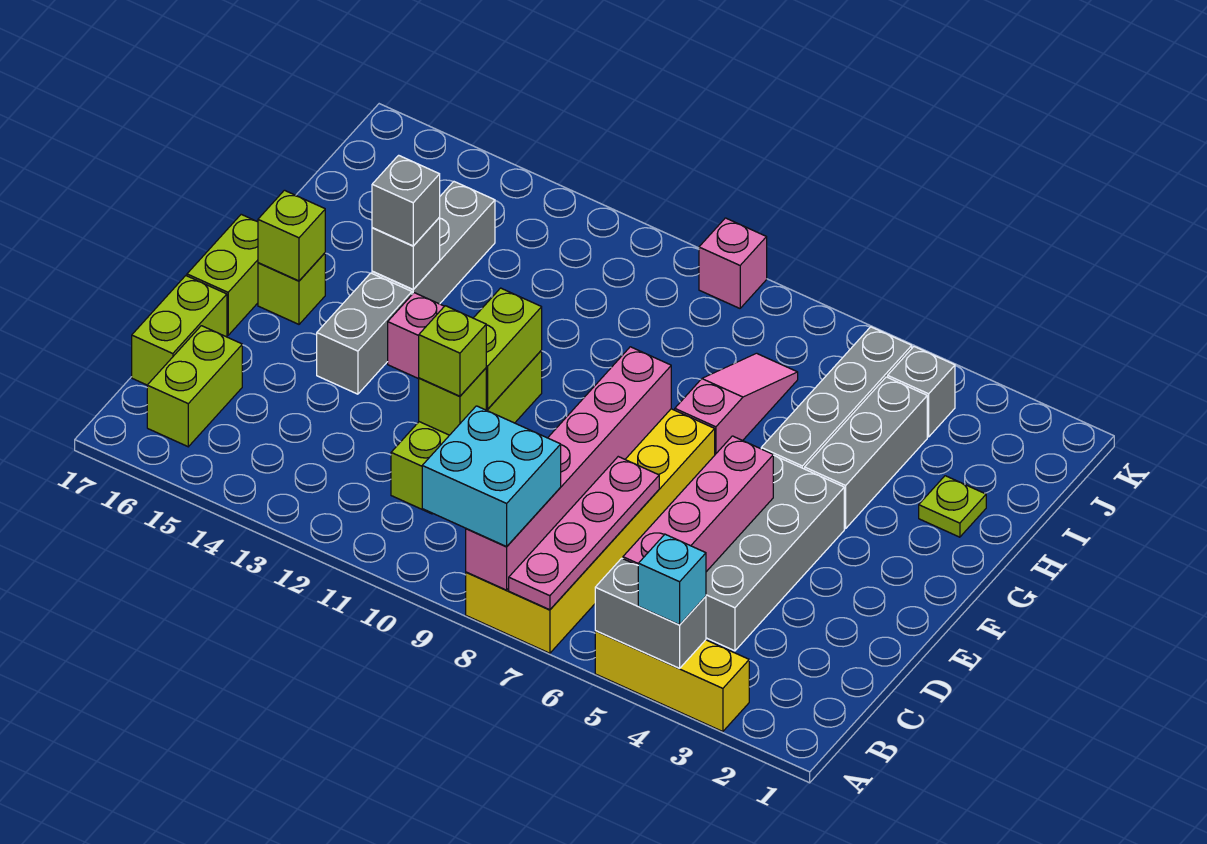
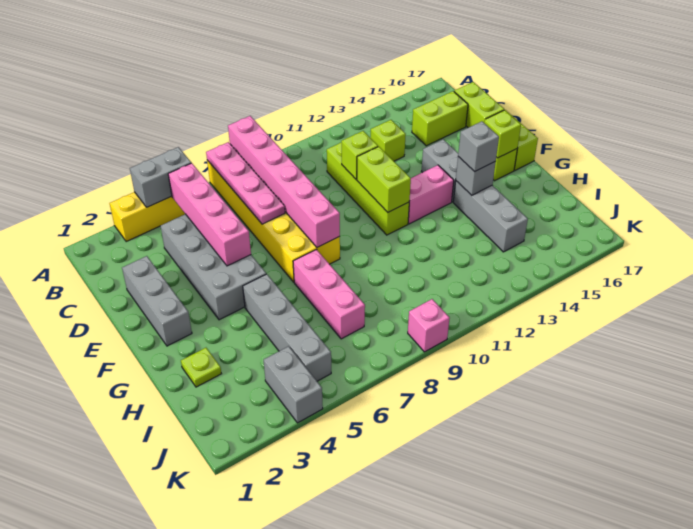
cyan 1x1 brick [638,534,706,625] -> none
cyan 2x2 brick [422,406,561,547] -> none
lime 1x2 brick [147,326,242,447] -> lime 1x2 brick turned to [412,91,468,146]
lime 1x1 brick [419,306,486,396] -> lime 1x1 brick moved to [371,120,406,161]
grey 1x3 brick [805,377,927,529] -> grey 1x3 brick moved to [122,256,192,346]
pink 1x3 slope [675,353,798,454] -> pink 1x3 brick [293,250,365,339]
grey 1x1 brick [888,347,955,437] -> grey 1x2 brick [264,346,323,423]

